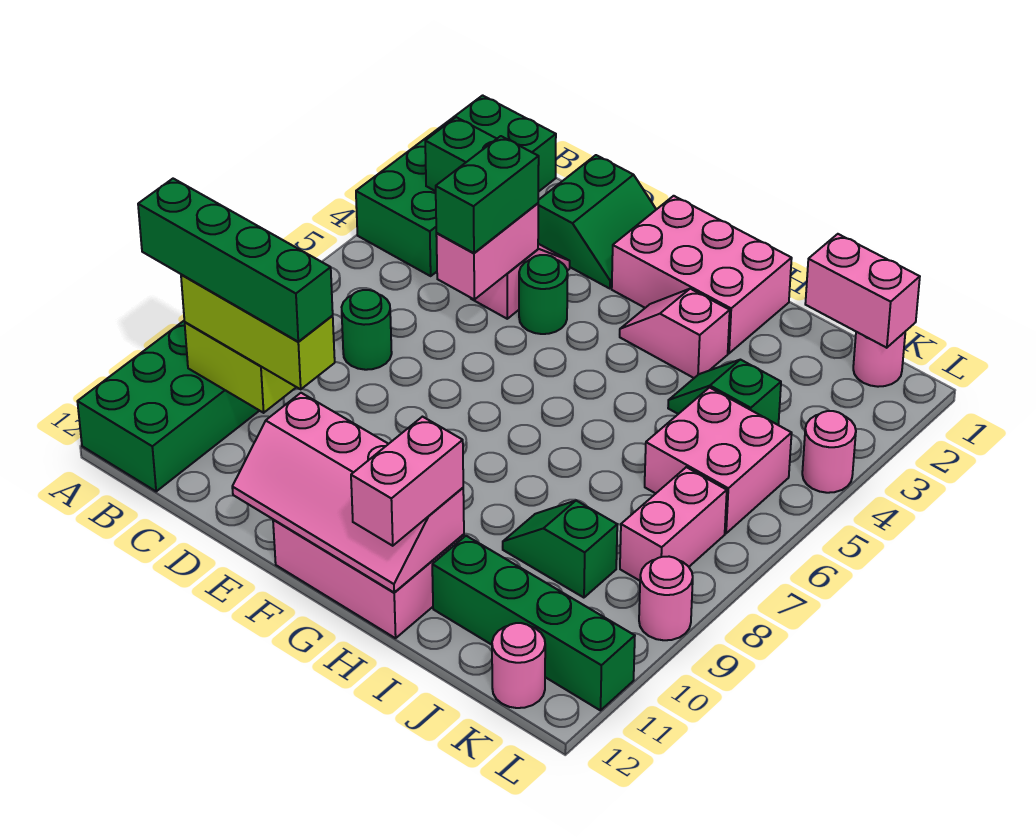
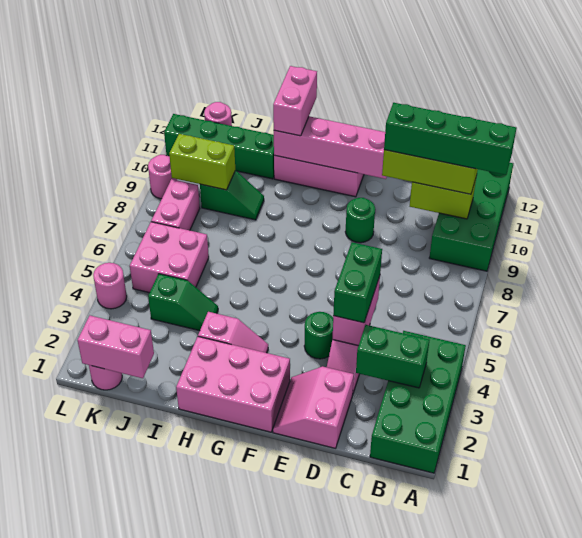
green 1x1 round brick [342,290,392,370] -> green 1x1 round brick moved to [345,198,375,243]
green 2x2 slope [538,155,656,289] -> pink 2x2 slope [273,366,354,448]
none -> lime 1x2 brick [169,134,235,190]

